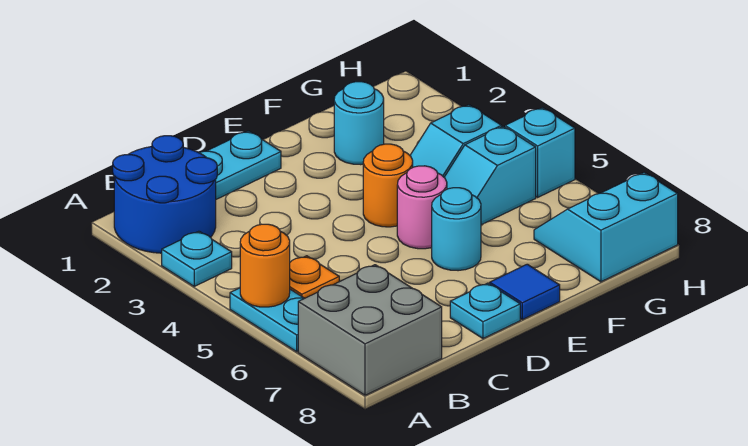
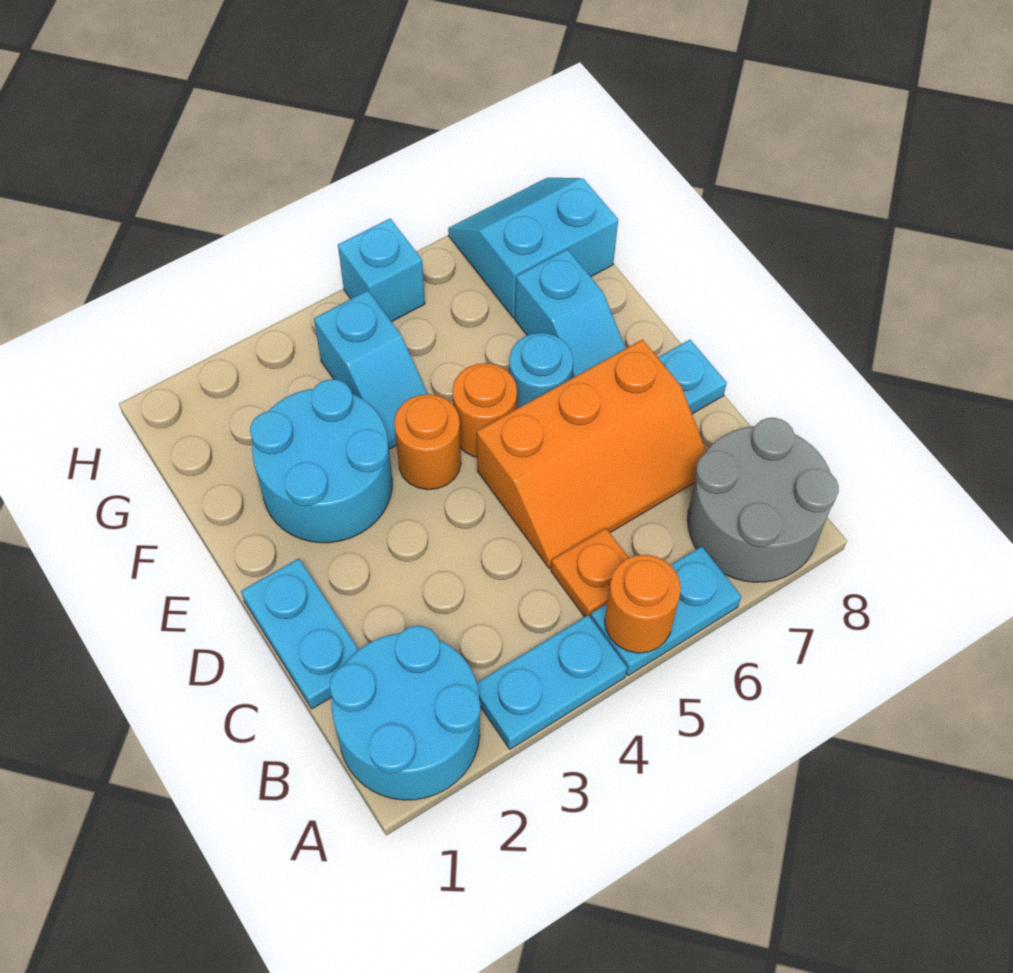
blue 2x2 round brick [113,136,217,253] -> cyan 2x2 round brick [329,626,480,800]
cyan 1x1 plate [162,231,232,286] -> cyan 1x2 plate [477,615,627,749]
grey 2x2 brick [298,265,442,395] -> grey 2x2 round brick [687,418,839,582]
none -> orange 2x3 slope [477,339,706,569]
pink 1x1 round brick [397,166,447,249] -> orange 1x1 round brick [453,363,517,457]
blue 1x1 tile [490,264,560,320] -> none
cyan 1x1 round brick [334,82,384,165] -> cyan 2x2 round brick [250,379,392,543]
cyan 1x2 slope [444,127,536,225] -> cyan 1x2 slope moved to [515,249,626,378]
cyan 2x2 slope [534,172,678,282] -> cyan 2x2 slope turned to [448,178,618,318]

